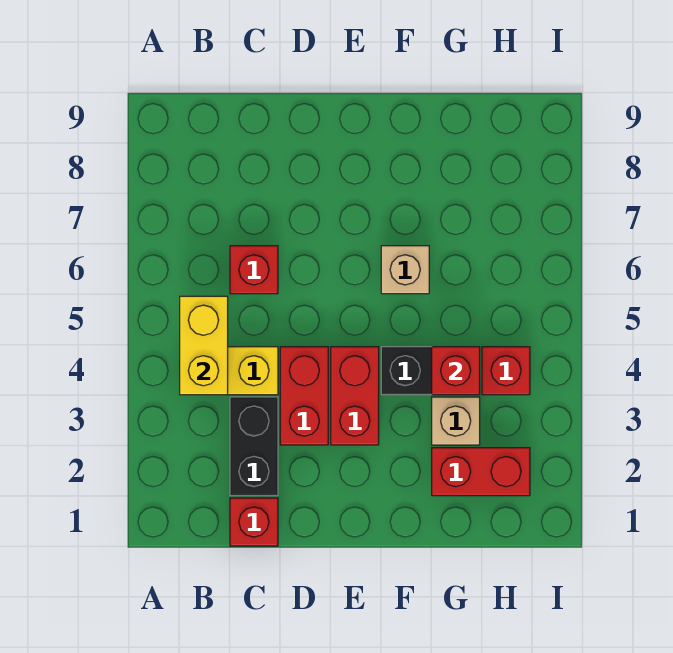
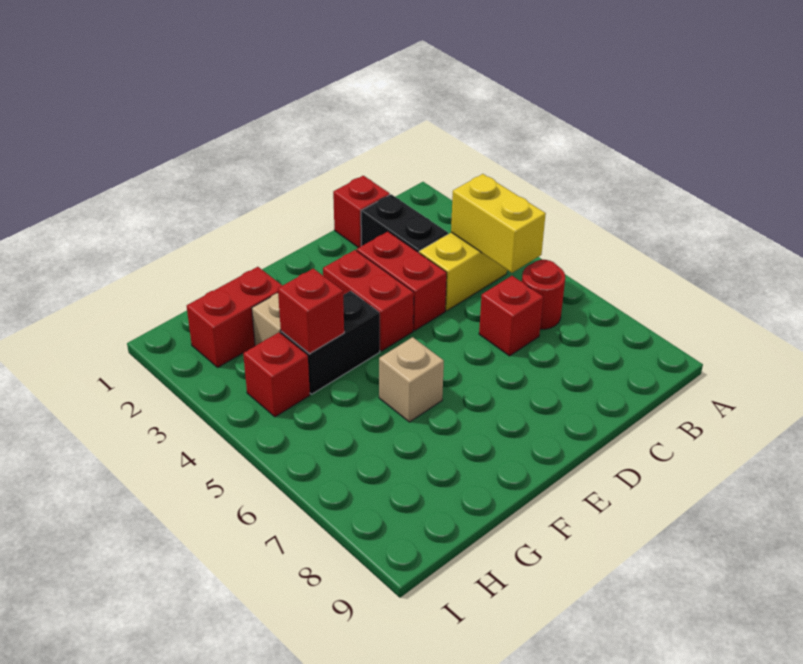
none -> red 1x1 round brick [522,260,565,329]

